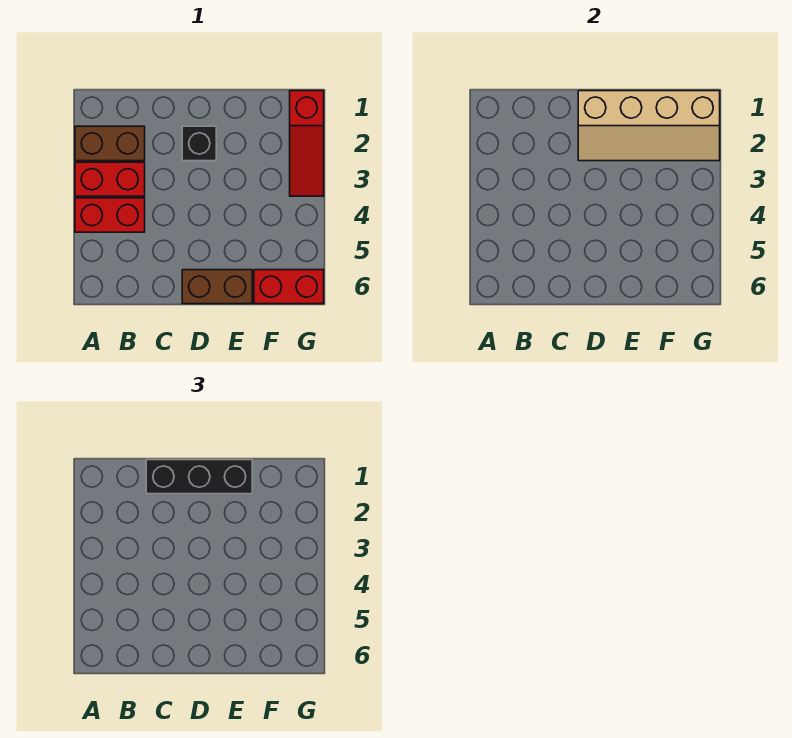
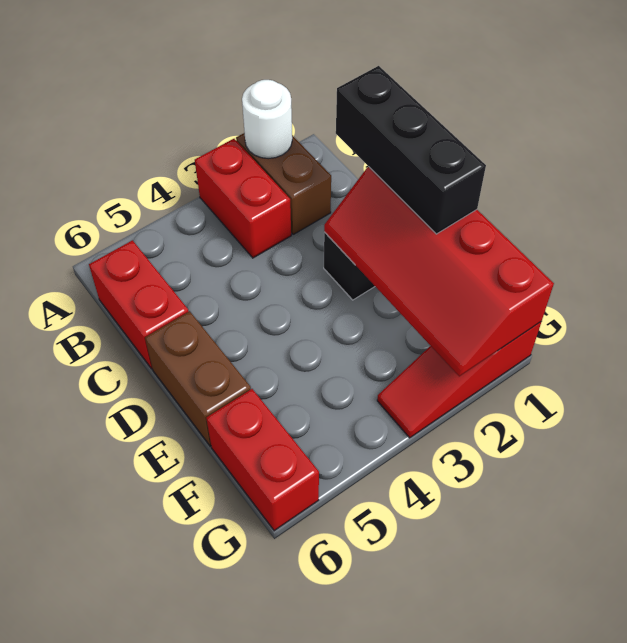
none -> white 1x1 round brick [242,80,292,159]
red 1x2 brick [75,198,145,232] -> red 1x2 brick moved to [89,240,189,369]
tan 2x4 slope [578,91,720,161] -> red 2x4 slope [324,167,554,376]

